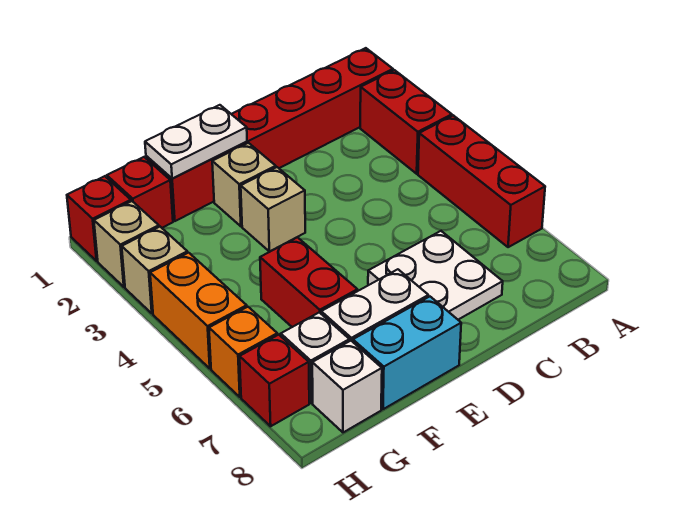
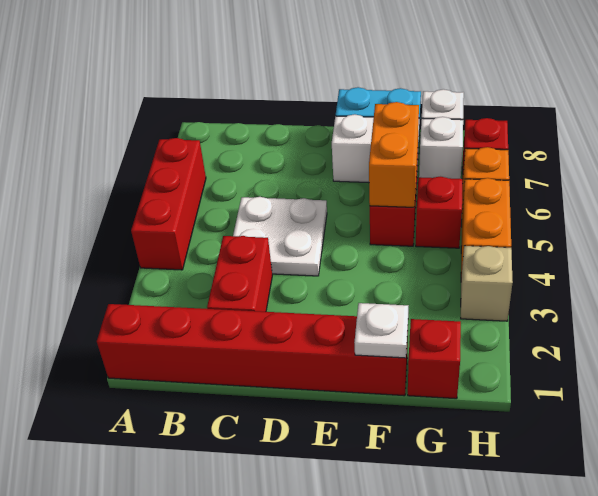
red 1x2 brick [360,70,452,174] -> red 1x2 brick moved to [207,236,272,312]
white 2x2 plate [368,231,503,320] -> white 2x2 plate moved to [233,197,327,276]
white 1x2 plate [145,105,247,179] -> white 1x1 plate [355,303,408,358]
tan 1x1 brick [212,143,276,226] -> none
tan 1x1 brick [241,167,305,252] -> none
none -> orange 1x2 brick [369,102,419,207]
red 1x1 brick [67,176,131,261] -> red 1x1 brick moved to [416,177,462,248]
tan 1x1 brick [94,201,159,287] -> none

